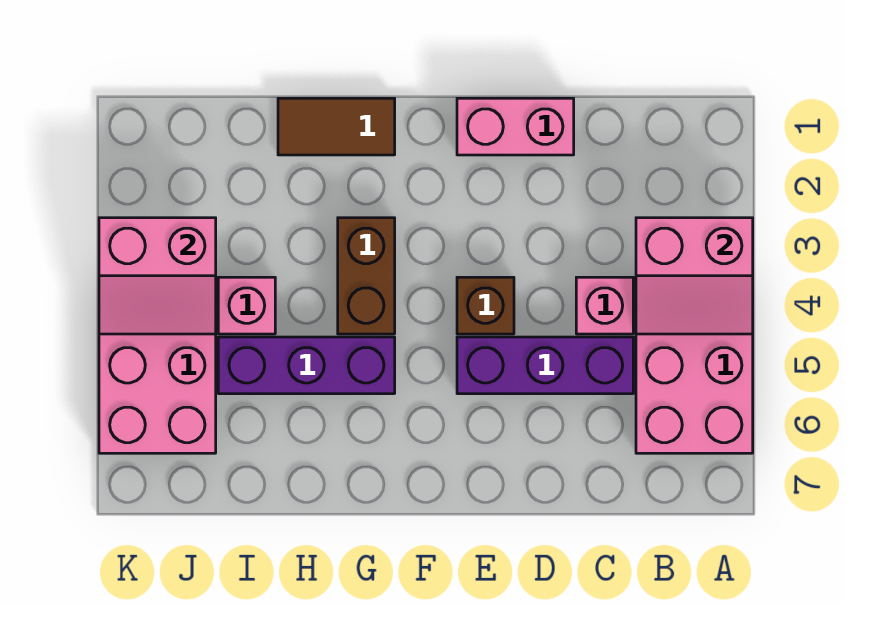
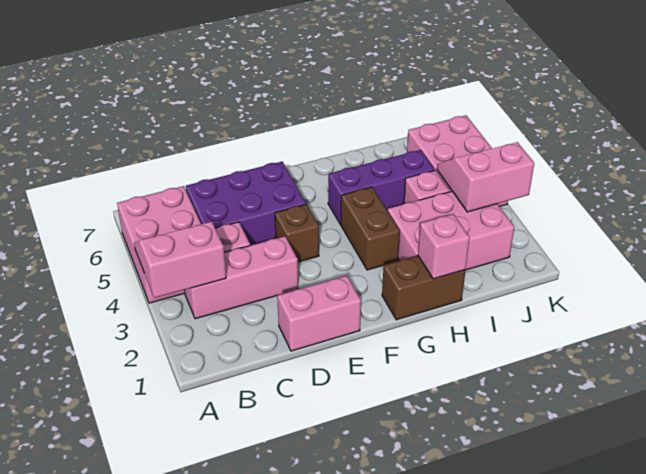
none -> pink 1x3 brick [184,236,298,319]
purple 1x3 brick [457,337,633,394] -> purple 2x3 brick [186,162,306,245]
brown 1x2 tile [278,98,395,155] -> brown 1x2 brick [382,256,466,320]
none -> pink 1x1 brick [418,214,470,279]
none -> pink 2x3 brick [388,191,514,270]

